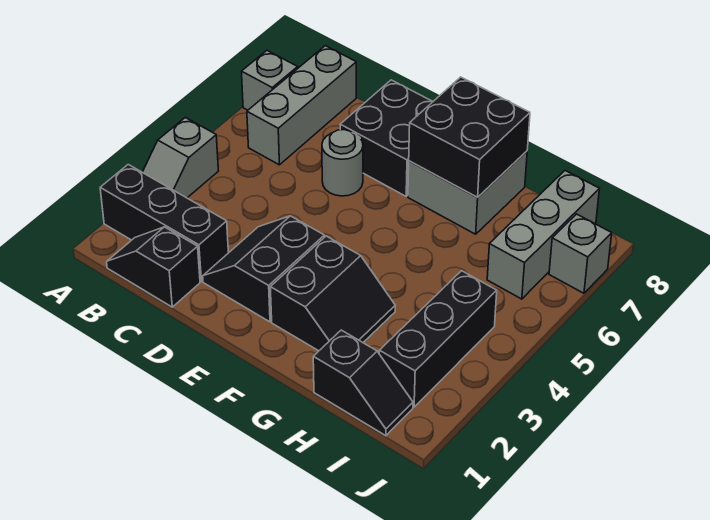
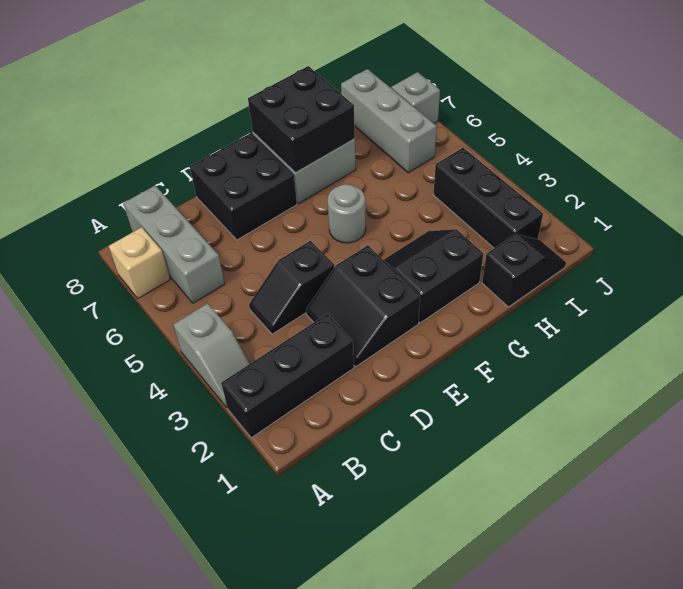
grey 1x1 brick [242,51,298,110] -> tan 1x1 brick [109,227,170,298]
black 1x2 slope [107,227,200,307] -> black 1x2 slope moved to [249,241,334,334]
grey 1x1 round brick [322,130,363,196] -> grey 1x1 round brick moved to [328,184,366,243]
black 2x2 slope [270,236,395,351] -> black 2x2 slope turned to [384,229,483,323]

